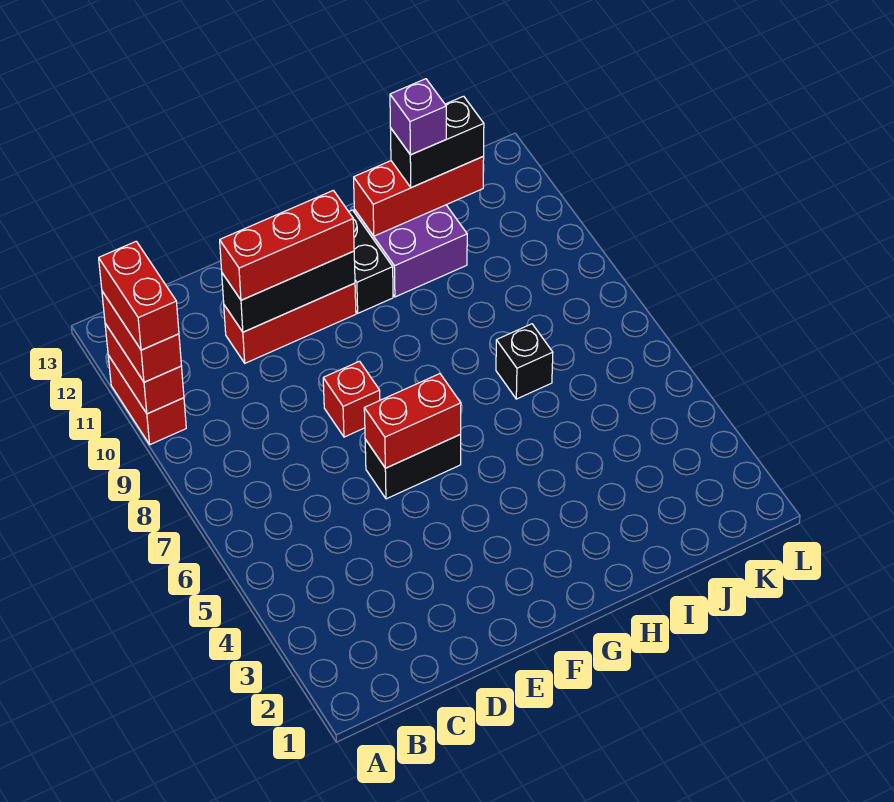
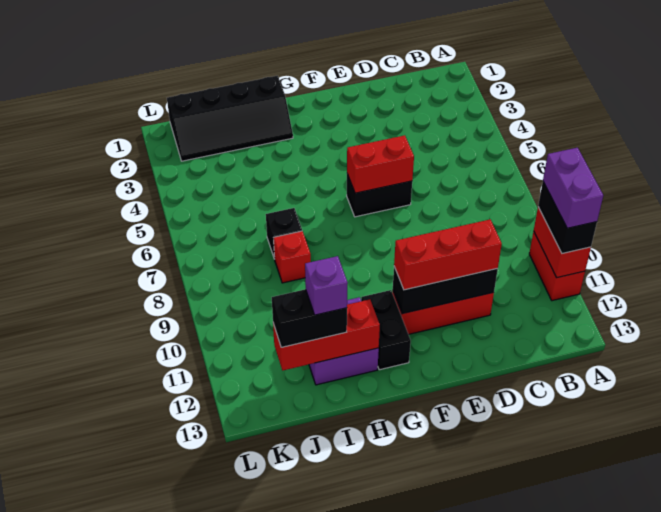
red 1x2 brick [102,291,181,382] -> black 1x2 brick [538,182,597,254]
red 1x2 brick [99,241,179,350] -> purple 1x2 brick [543,148,603,228]
red 1x1 brick [323,361,380,437] -> red 1x1 brick moved to [274,231,311,283]
none -> black 2x4 slope [167,76,293,161]

